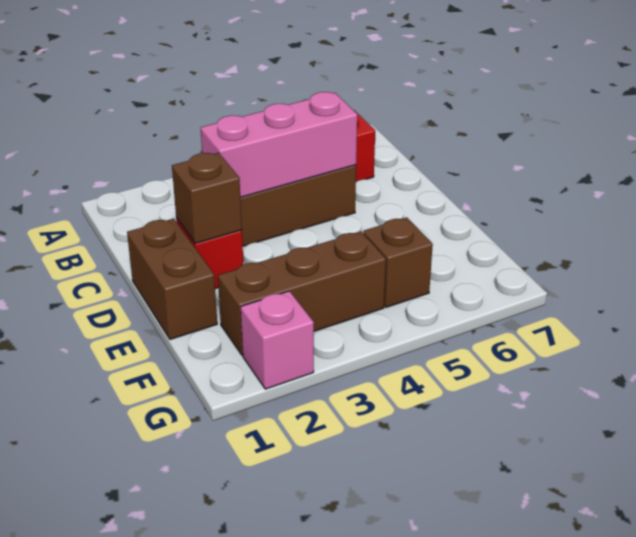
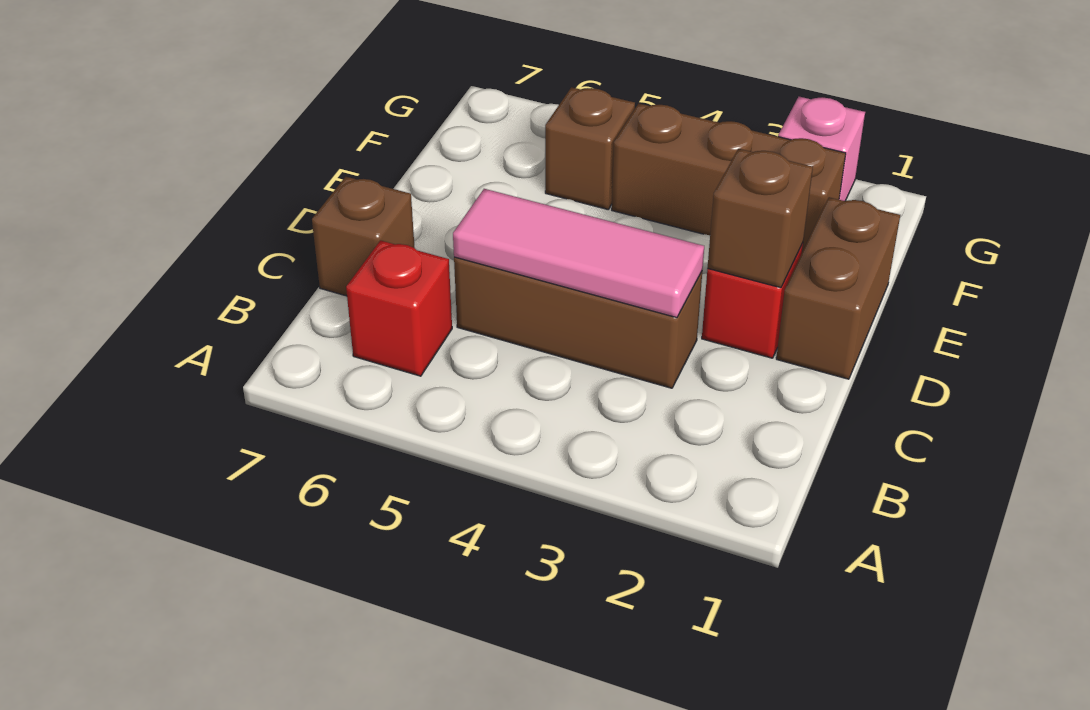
pink 1x3 brick [201,92,357,197] -> pink 1x3 tile [453,189,704,318]
none -> brown 1x1 brick [312,177,415,296]

